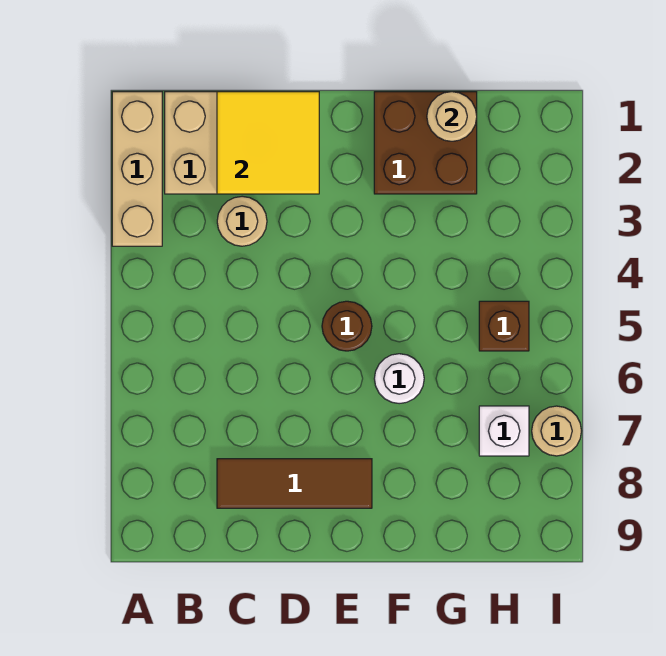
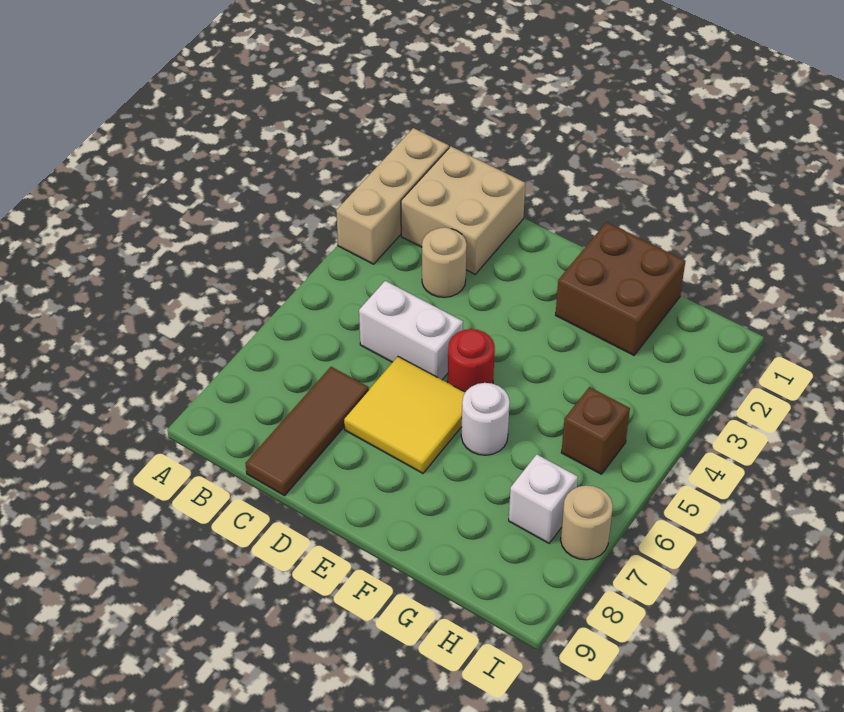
yellow 2x2 tile [217,92,319,194] -> yellow 2x2 tile moved to [344,357,465,473]
none -> white 1x2 brick [359,281,463,380]
brown 1x3 tile [217,459,372,508] -> brown 1x3 tile turned to [245,367,369,496]
brown 1x1 round brick [322,301,372,351] -> red 1x1 round brick [448,329,495,392]
tan 1x1 round brick [427,92,477,141] -> none

